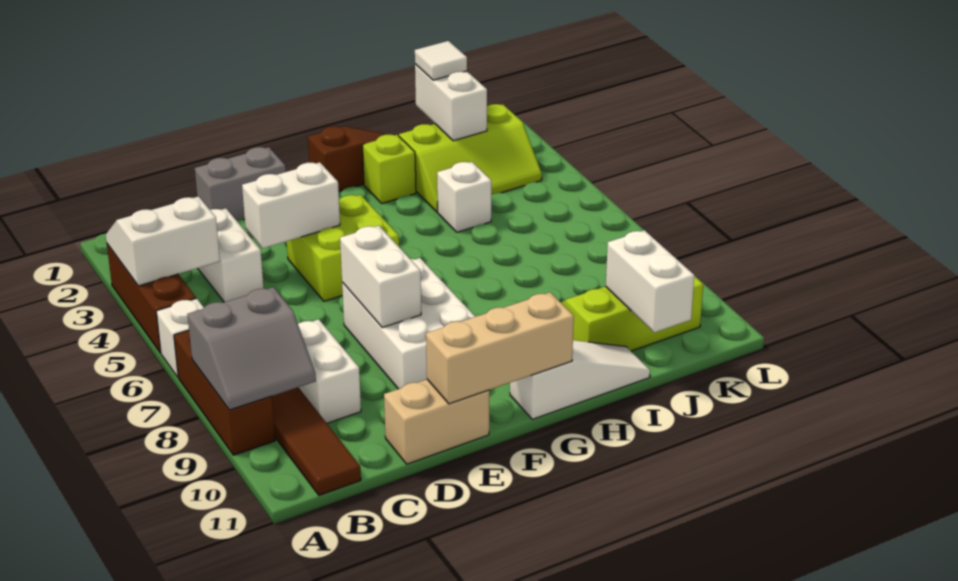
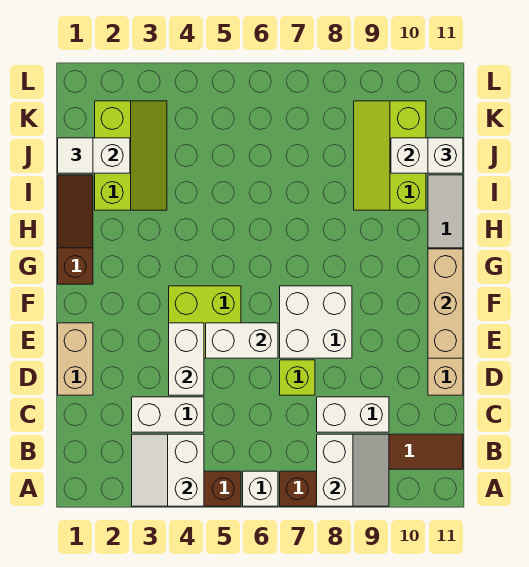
grey 2x2 slope [188,287,316,410] -> white 2x2 slope [317,434,389,506]
grey 1x2 brick [195,147,286,220] -> tan 1x2 brick [58,323,93,395]
white 2x3 brick [342,258,475,389] -> white 2x2 brick [280,286,352,358]
white 1x2 brick [340,226,421,328] -> white 1x2 brick moved to [206,323,278,358]
lime 1x1 brick [363,134,416,204] -> lime 1x1 brick moved to [280,360,315,395]
white 1x1 brick [437,162,491,232] -> white 1x1 brick moved to [428,138,463,173]

